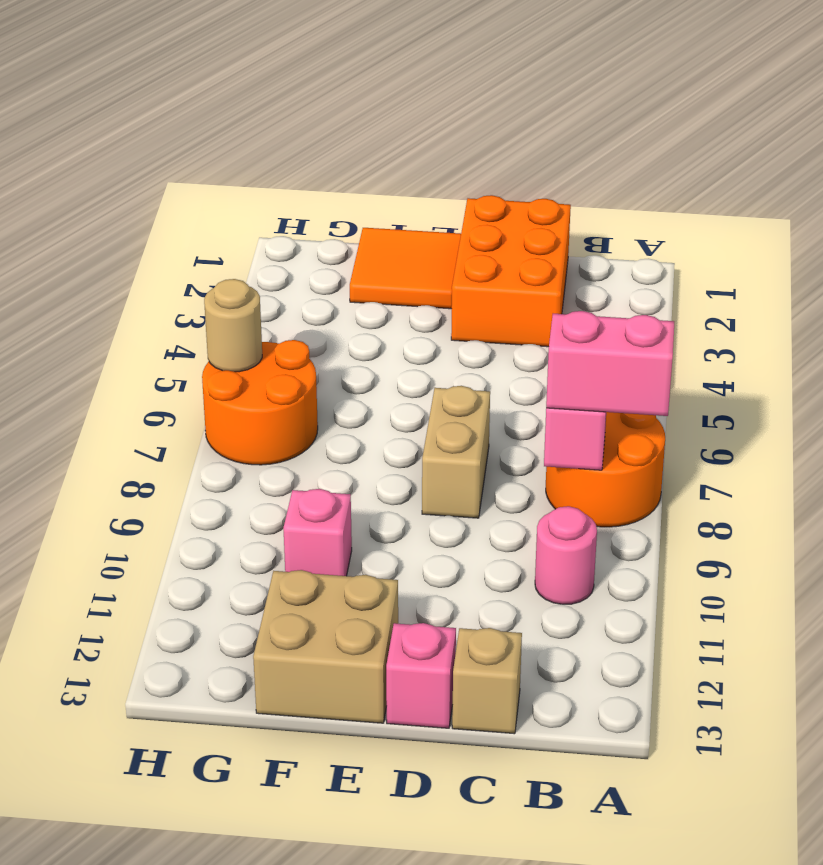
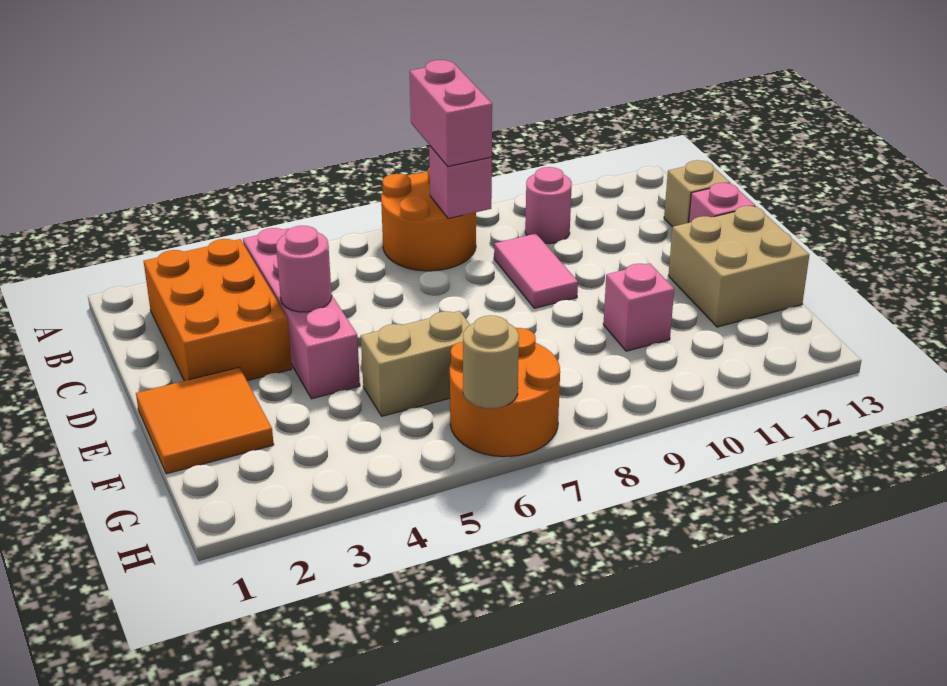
none -> pink 1x4 brick [243,228,360,399]
orange 2x3 brick [451,195,571,347] -> orange 2x3 brick turned to [144,239,292,381]
none -> pink 1x2 tile [494,234,578,308]
none -> pink 1x1 round brick [276,226,332,312]
tan 1x2 brick [422,386,490,518] -> tan 1x2 brick moved to [361,311,470,416]

